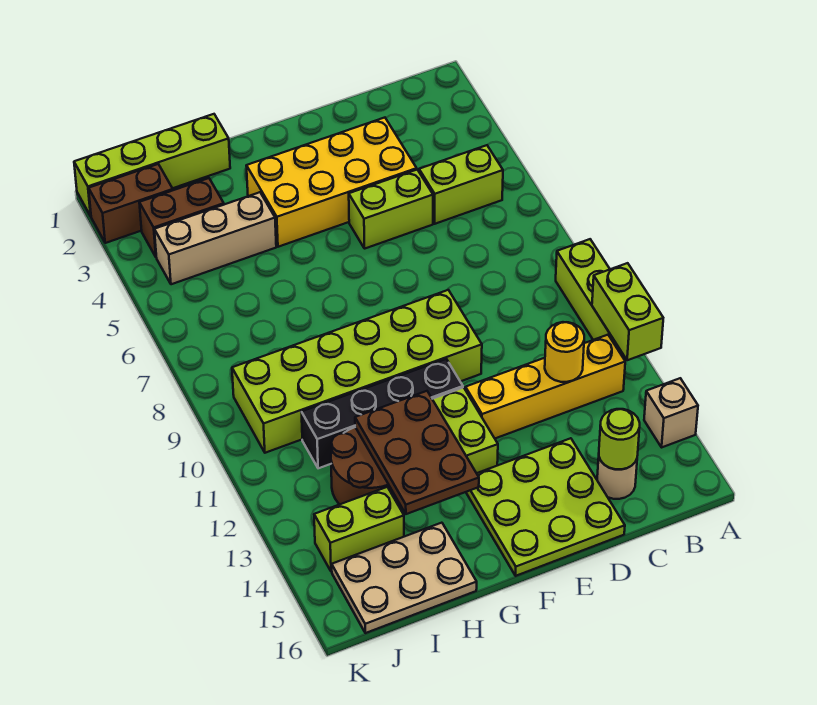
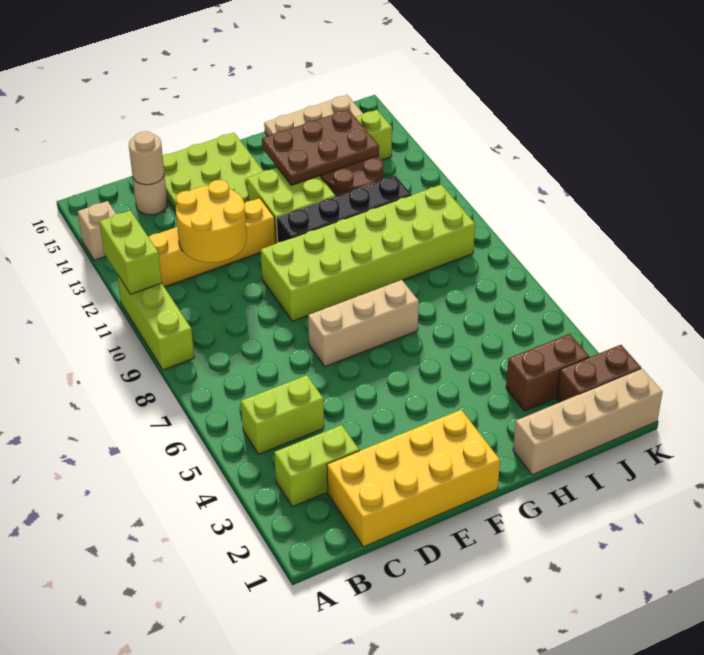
yellow 1x1 round brick [545,322,584,382] -> yellow 2x2 round brick [176,180,247,262]
lime 1x1 round brick [599,409,640,469] -> tan 1x1 round brick [129,131,164,185]
yellow 2x4 brick [246,118,417,247] -> yellow 2x4 brick moved to [327,410,500,547]
lime 1x2 brick [349,170,433,249] -> lime 1x2 brick moved to [274,425,359,507]
brown 2x3 plate [355,391,479,514] -> brown 2x3 plate turned to [262,109,379,185]
lime 1x4 brick [74,114,230,216] -> tan 1x4 brick [513,369,662,475]
tan 1x3 brick [154,192,276,284] -> tan 1x3 brick moved to [308,280,419,367]

